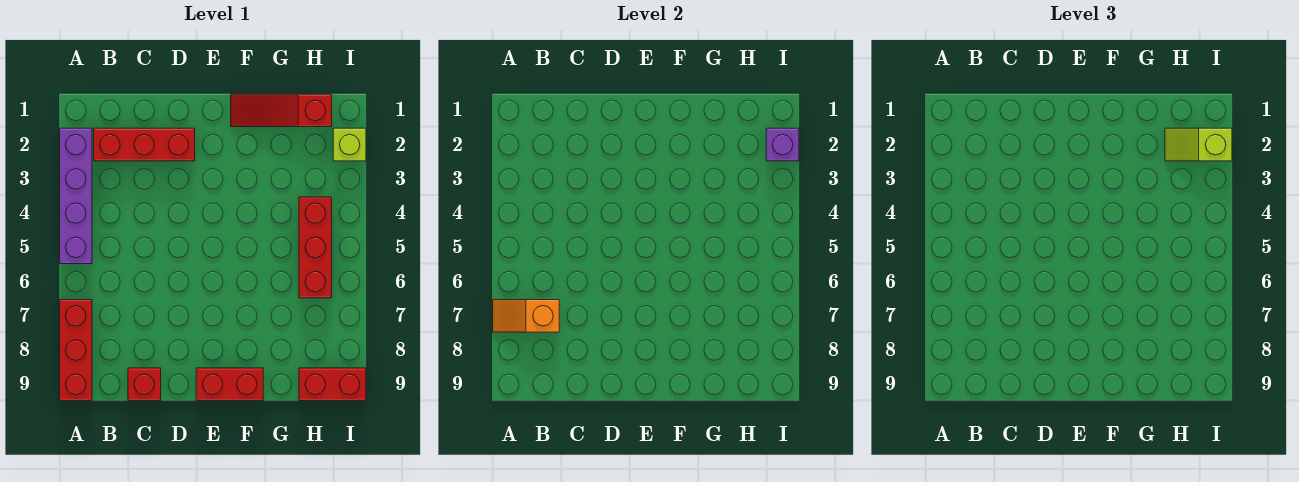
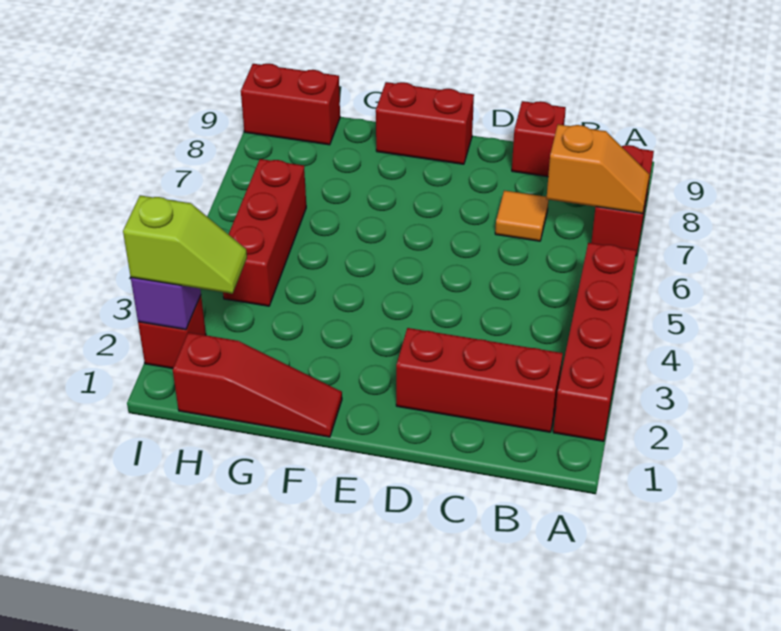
purple 1x4 brick [60,128,92,264] -> red 1x4 brick [553,243,636,441]
red 1x3 brick [60,300,92,401] -> red 1x2 brick [591,145,654,256]
none -> orange 1x1 tile [495,190,549,241]
lime 1x1 brick [333,128,366,161] -> red 1x1 brick [138,296,206,369]

